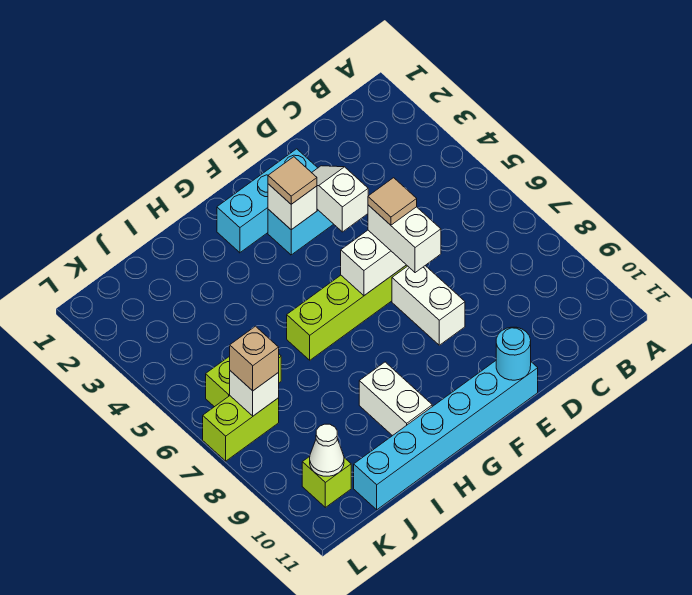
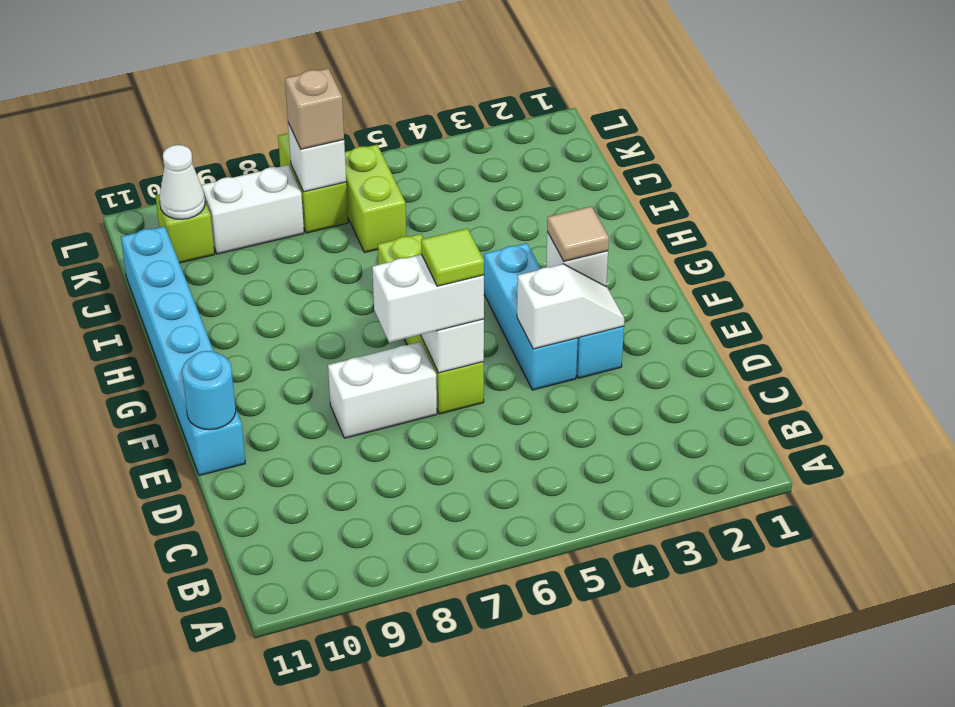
cyan 1x3 brick [217,149,317,253] -> cyan 1x3 brick moved to [484,243,578,390]
tan 1x1 tile [368,178,417,225] -> lime 1x1 tile [421,228,484,286]
white 1x2 brick [359,362,432,436] -> white 1x2 brick moved to [201,165,304,254]

